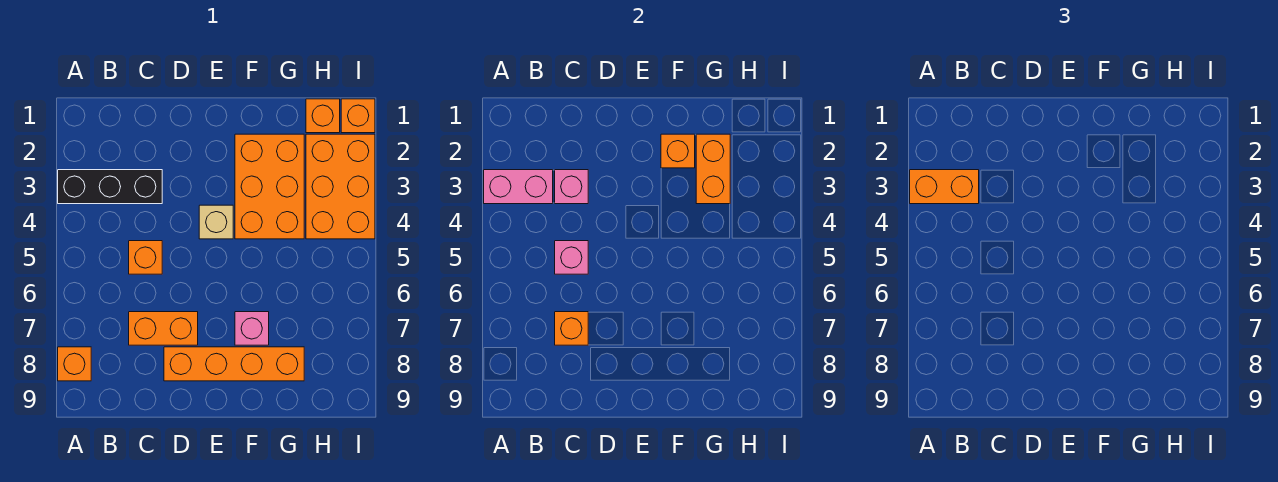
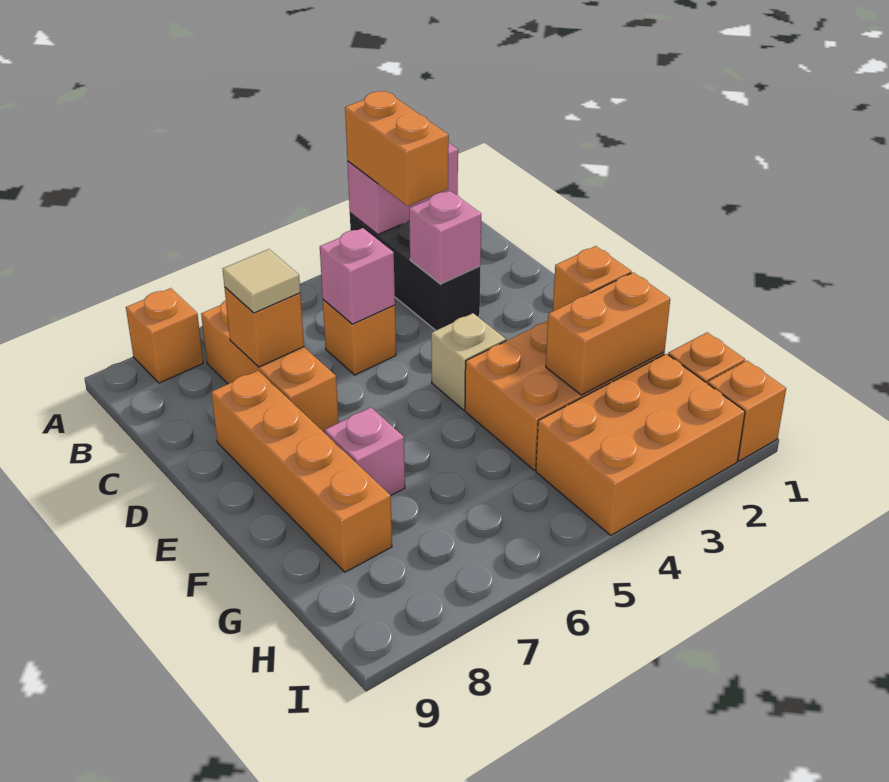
pink 1x2 brick [484,170,553,204] -> pink 1x2 brick turned to [347,143,458,234]
orange 1x2 brick [129,312,198,345] -> orange 1x3 brick [201,300,339,433]
none -> tan 1x1 tile [223,249,300,313]

